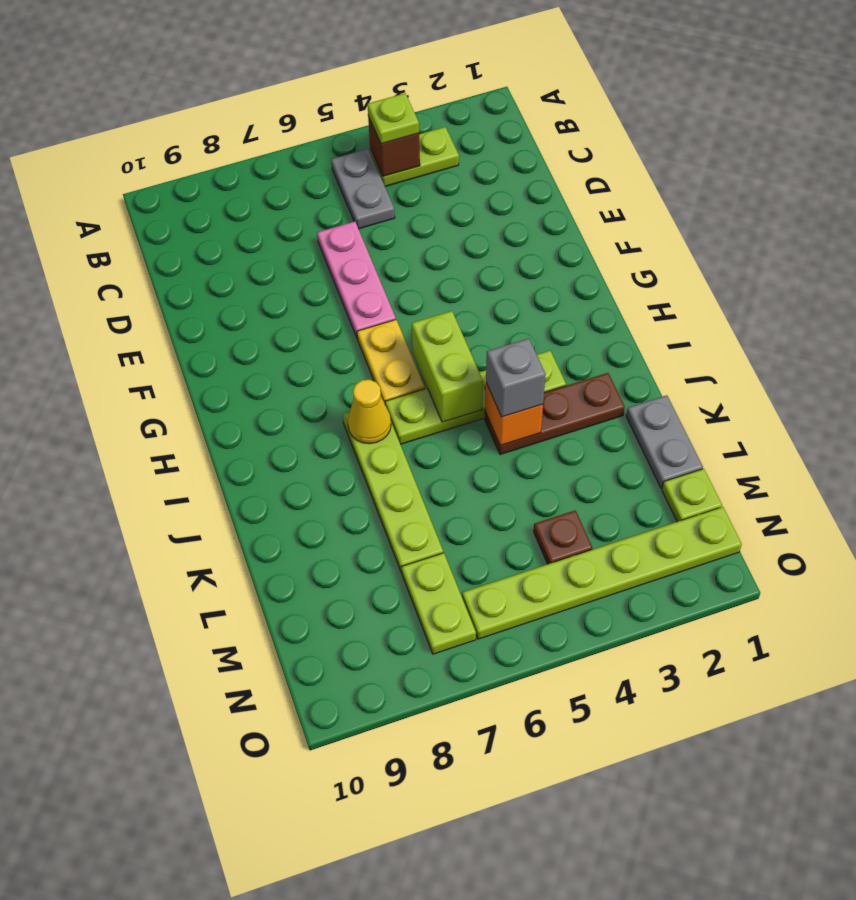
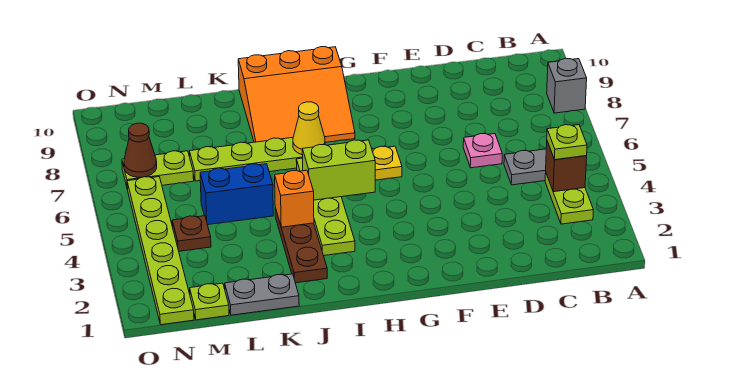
pink 1x3 plate [317,222,396,339] -> pink 1x1 plate [463,134,502,168]
none -> orange 3x3 slope [238,47,355,142]
grey 1x1 brick [486,338,546,417] -> grey 1x1 brick moved to [547,58,587,113]
none -> blue 1x2 brick [200,164,273,225]
none -> brown 1x1 cone [124,123,157,177]

